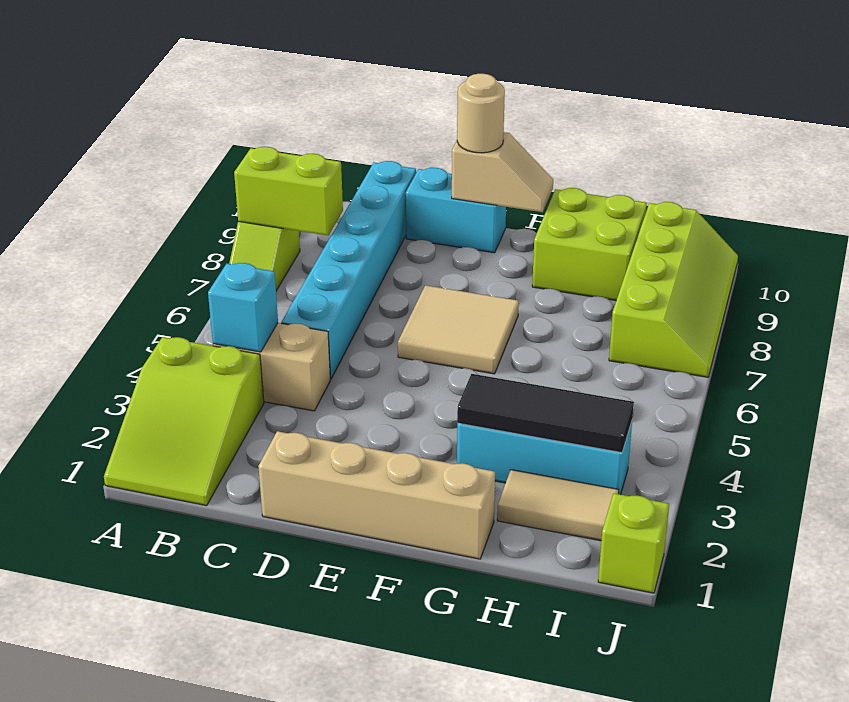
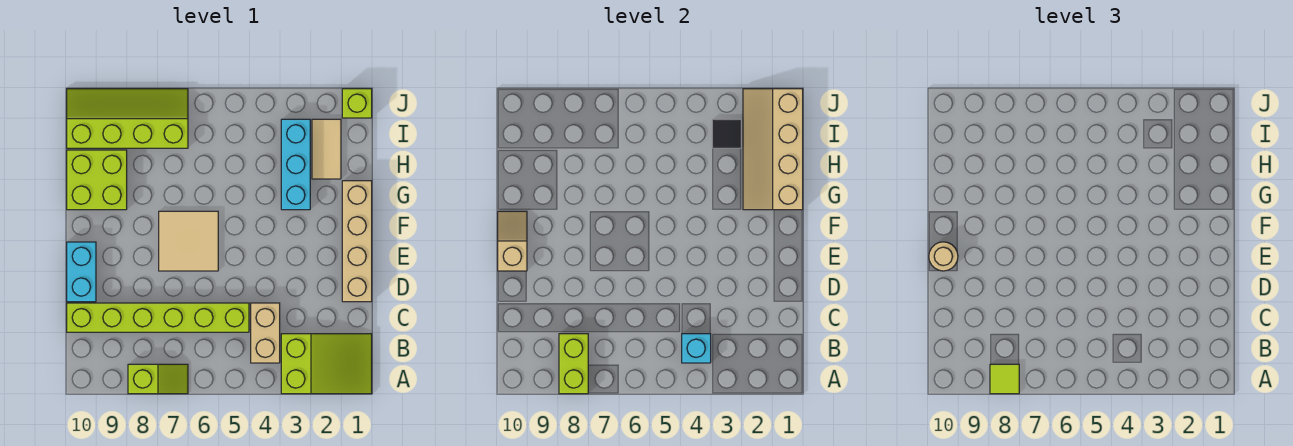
none -> lime 1x1 tile [990,364,1019,394]
cyan 1x6 brick [281,161,416,379] -> lime 1x6 brick [67,303,249,332]
none -> tan 2x4 slope [743,89,803,210]
black 1x3 tile [457,374,634,453] -> black 1x1 tile [712,119,741,148]

